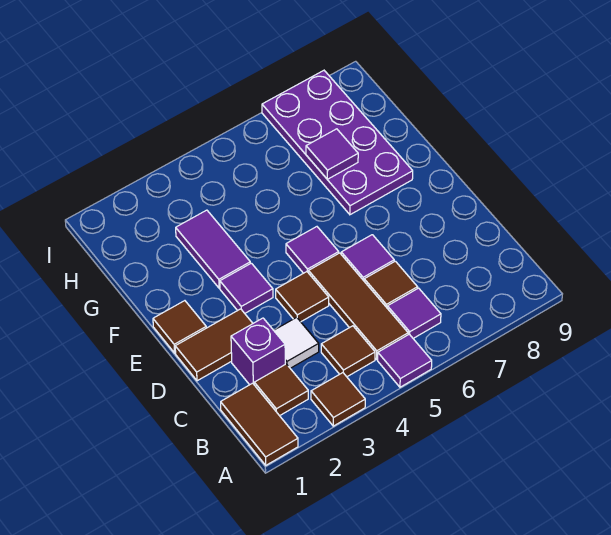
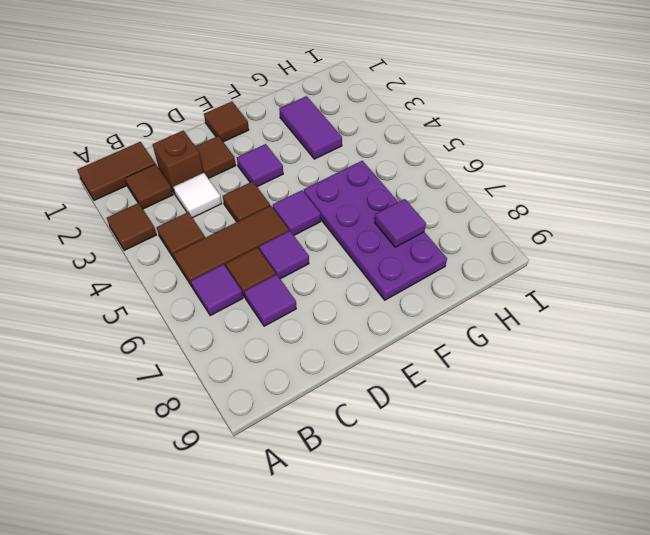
purple 1x1 tile [378,334,432,387] -> purple 1x1 tile moved to [244,274,296,326]
purple 1x1 brick [231,318,285,385] -> brown 1x1 brick [153,131,203,194]
brown 1x2 tile [175,309,253,381] -> brown 1x1 tile [195,136,236,179]
purple 1x2 tile [176,210,250,288] -> purple 1x2 tile turned to [279,96,342,159]
purple 2x4 plate [262,71,413,215] -> purple 2x4 plate turned to [304,161,447,300]

